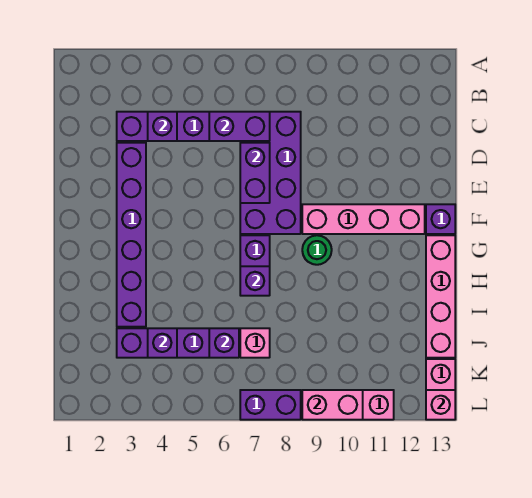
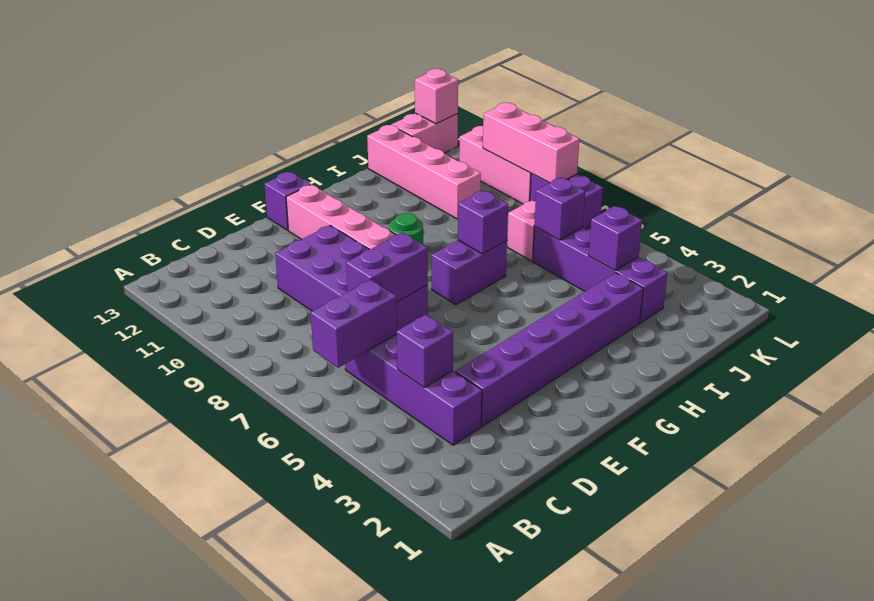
purple 1x2 brick [209,112,270,141] -> purple 1x2 brick turned to [311,280,397,368]
purple 2x4 brick [240,112,301,234] -> purple 2x4 brick turned to [275,225,428,330]
pink 1x4 brick [426,235,455,358] -> pink 1x4 brick turned to [367,125,481,219]
pink 1x2 brick [302,390,363,420] -> pink 1x3 brick [483,103,579,183]

